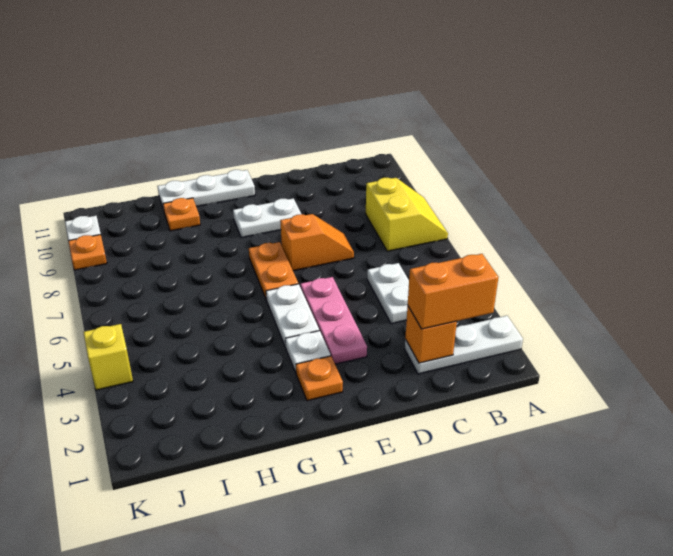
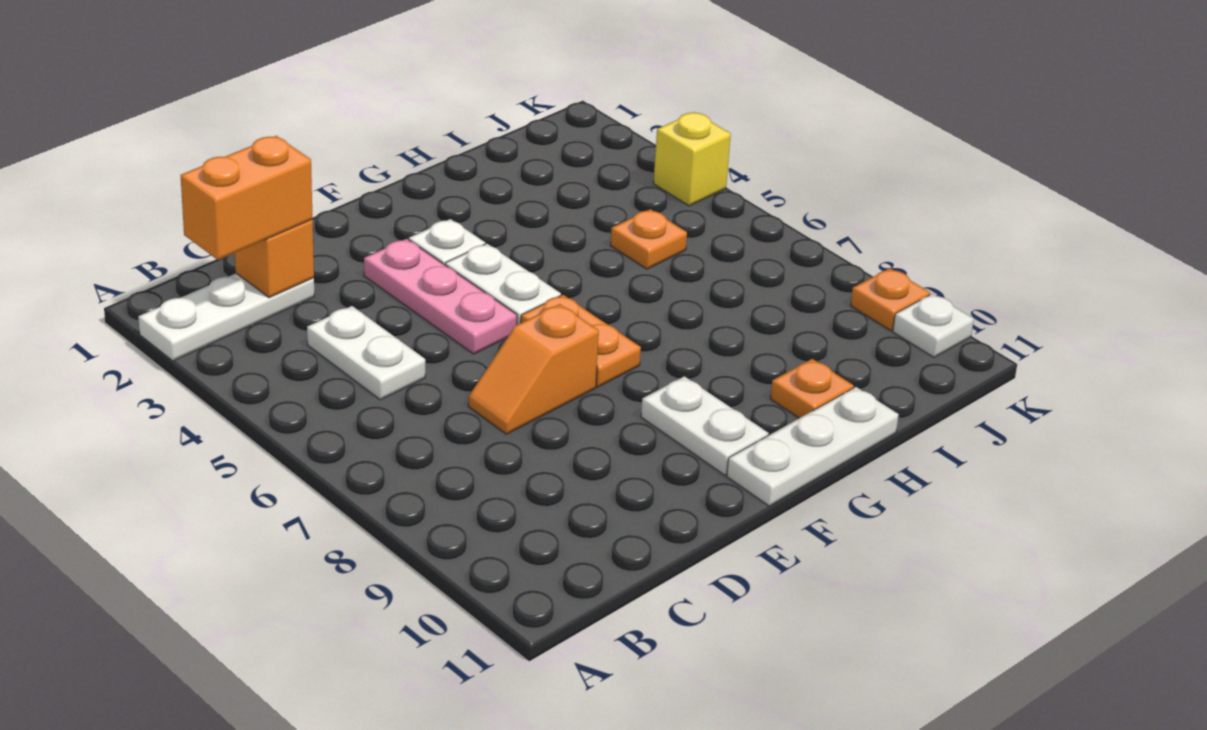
yellow 2x2 slope [366,178,448,251] -> none
white 1x2 plate [233,198,301,238] -> white 1x2 plate turned to [641,376,769,475]
orange 1x1 plate [296,356,343,401] -> orange 1x1 plate moved to [610,209,687,269]

